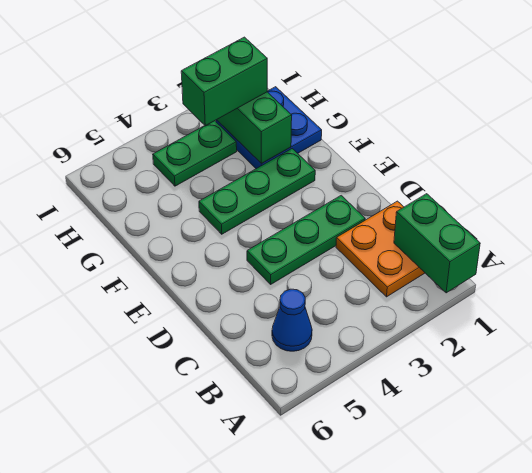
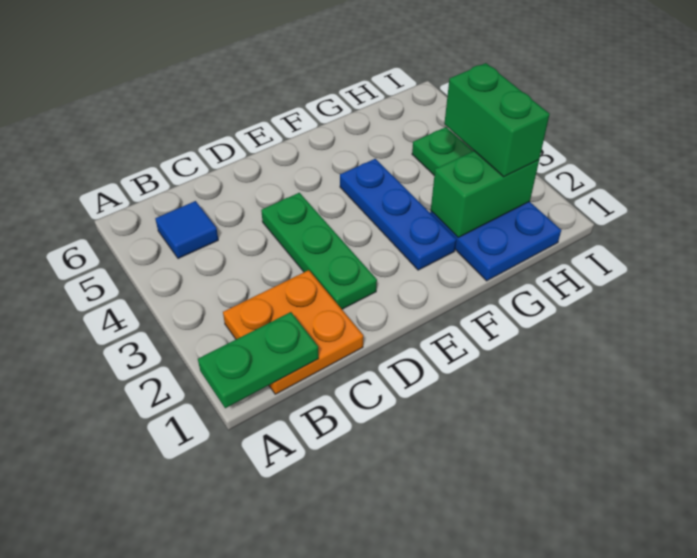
green 1x2 brick [394,194,480,293] -> green 1x2 plate [198,312,319,408]
blue 1x1 cone [272,289,312,351] -> blue 1x1 tile [155,201,218,259]
green 1x3 plate [199,149,315,234] -> blue 1x3 plate [340,159,456,270]

